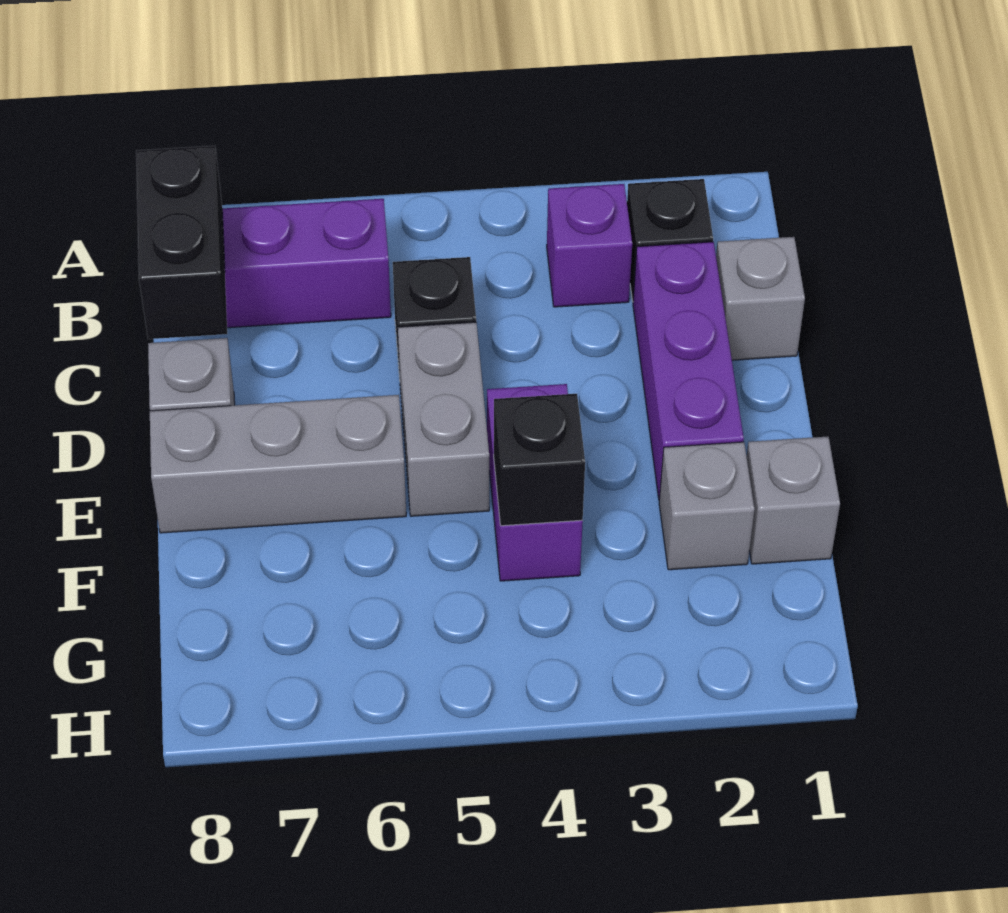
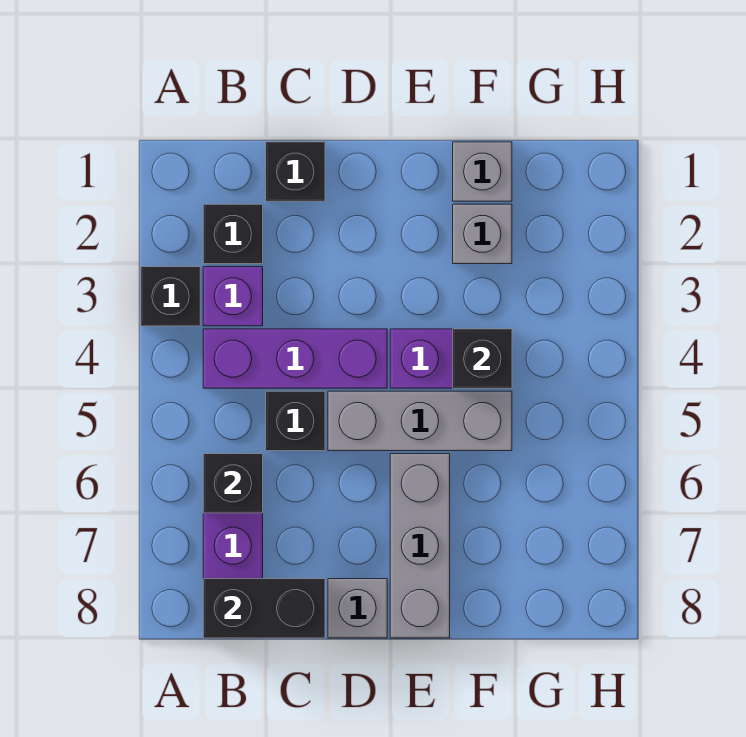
none -> black 1x1 brick [141,267,200,326]
none -> black 1x1 brick [203,454,263,513]
grey 1x1 brick [716,237,805,360] -> black 1x1 brick [266,142,325,201]
purple 1x3 brick [633,242,744,499] -> purple 1x3 brick moved to [203,329,387,388]
grey 1x2 brick [398,322,489,516] -> grey 1x3 brick [328,391,512,451]

